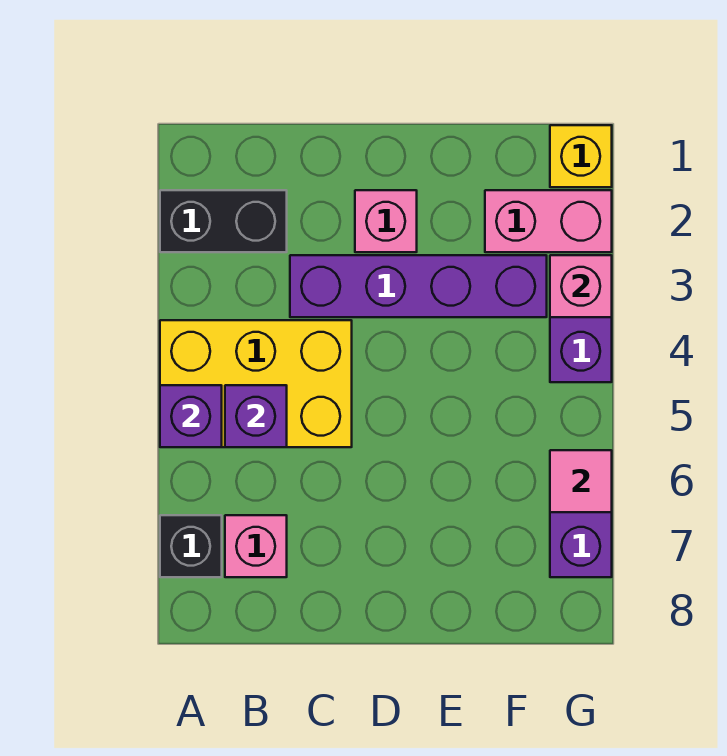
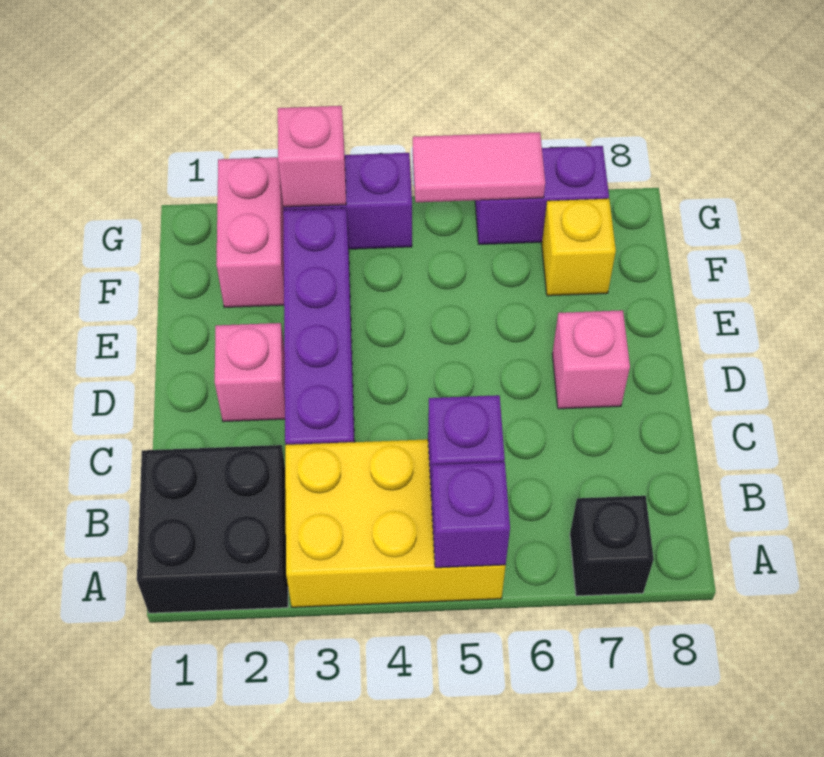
black 1x2 brick [160,190,287,252] -> black 2x2 brick [137,445,288,613]
yellow 2x3 brick [160,320,352,447] -> yellow 2x3 brick turned to [285,439,506,607]
pink 1x1 brick [225,515,287,577] -> pink 1x1 brick moved to [552,310,630,409]
yellow 1x1 brick [550,125,612,187] -> yellow 1x1 brick moved to [542,199,616,296]
pink 1x1 tile [550,450,612,512] -> pink 1x2 tile [413,132,545,202]

